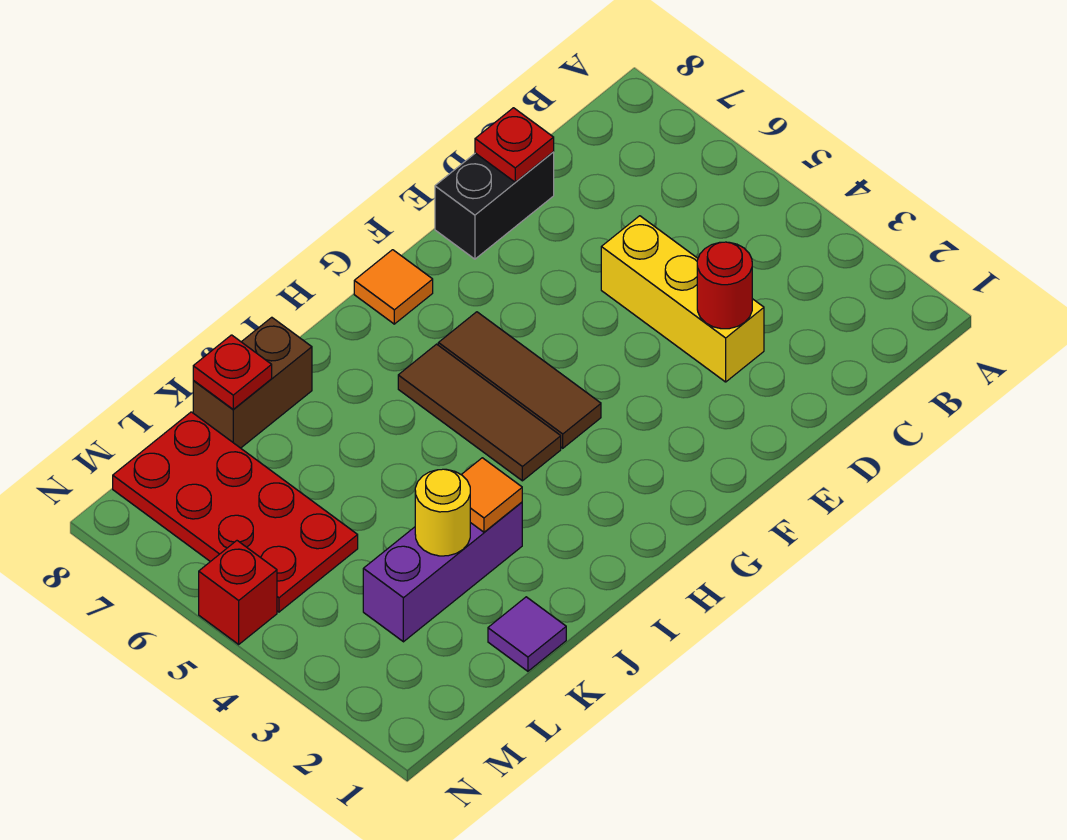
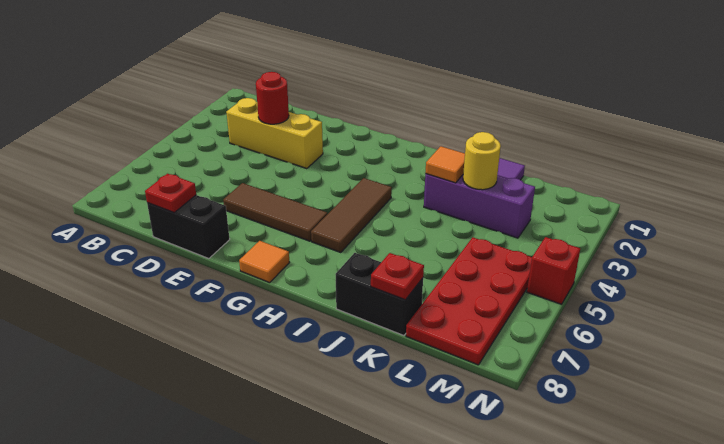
yellow 1x3 brick [601,216,764,382] -> yellow 1x3 brick turned to [226,98,323,169]
brown 1x3 tile [438,312,601,448] -> brown 1x3 tile turned to [223,183,327,241]
brown 1x2 brick [193,317,312,448] -> black 1x2 brick [336,253,423,336]

